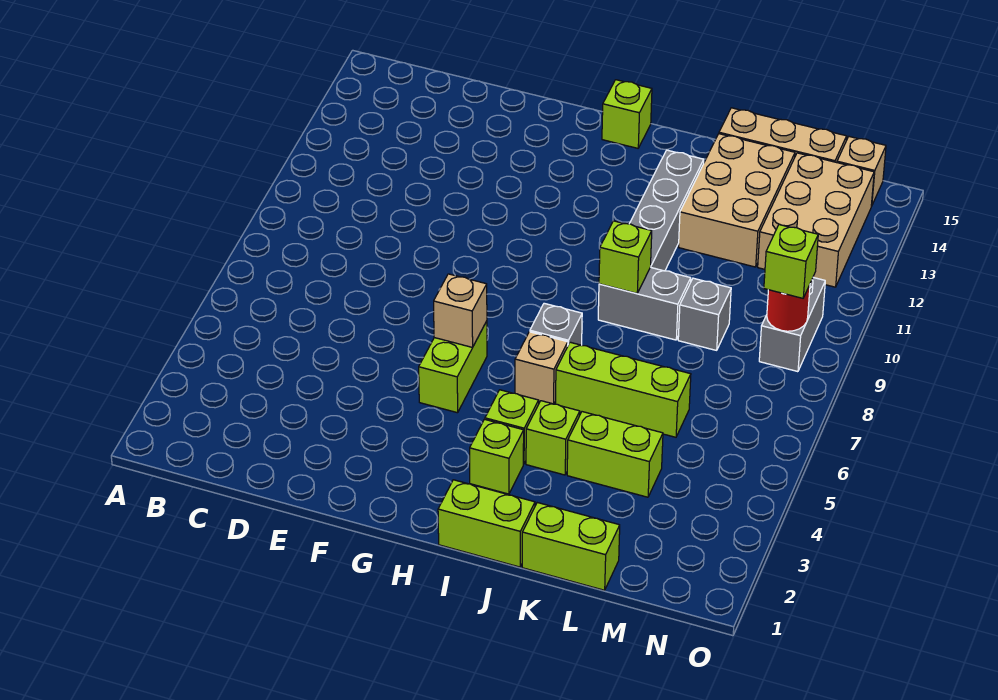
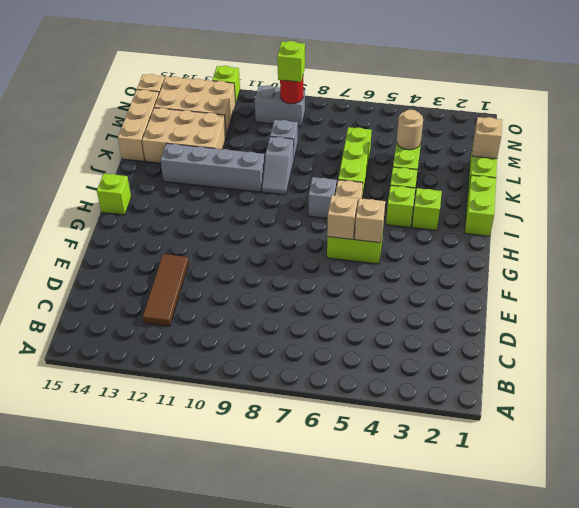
none -> brown 1x3 tile [143,254,189,326]
none -> tan 1x1 brick [355,198,385,243]
grey 1x2 brick [598,267,691,340] -> grey 1x2 slope [262,137,294,195]
lime 1x1 brick [599,221,652,293] -> lime 1x1 brick moved to [212,66,240,102]
none -> tan 1x1 brick [473,117,502,159]
none -> tan 1x1 round brick [397,110,423,150]

